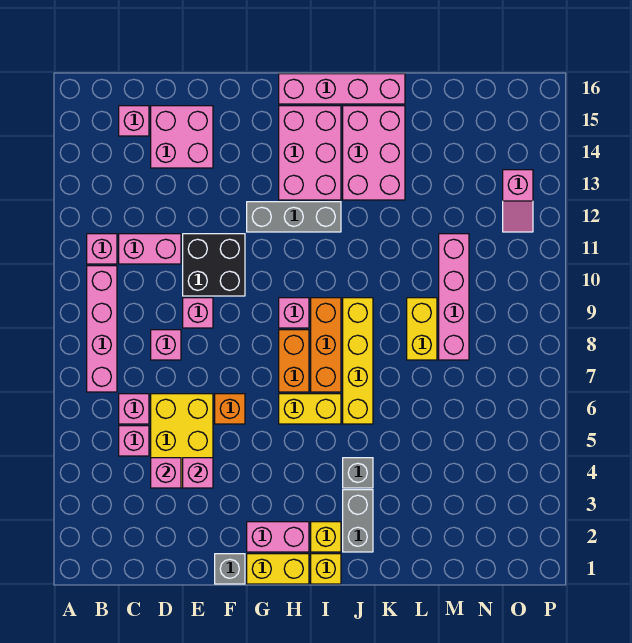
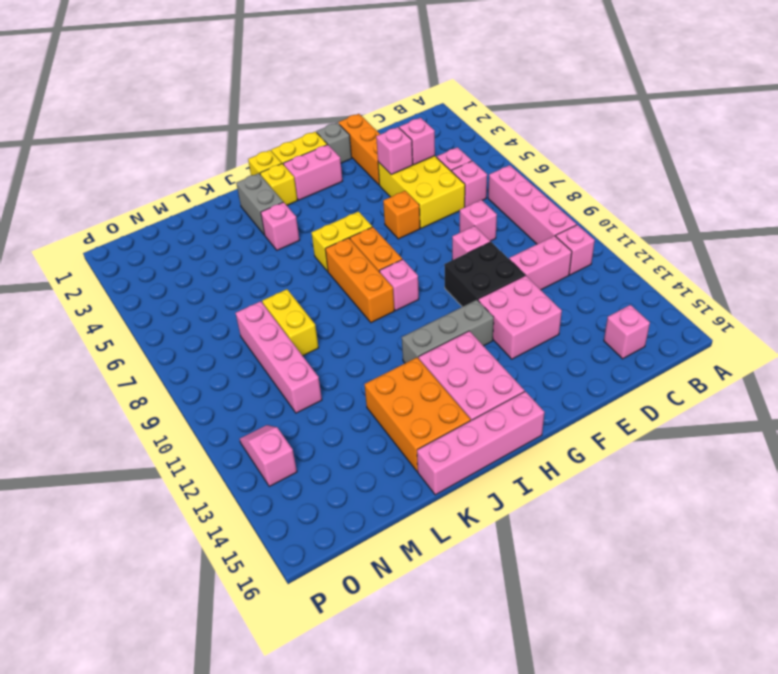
pink 2x2 brick [151,106,213,168] -> pink 2x2 brick moved to [478,275,562,359]
none -> orange 1x3 brick [338,114,380,185]
grey 1x1 brick [343,458,373,488] -> pink 1x1 brick [261,202,299,250]
yellow 1x4 brick [343,298,373,424] -> none
pink 2x3 brick [343,106,405,200] -> orange 2x3 brick [364,357,471,471]

